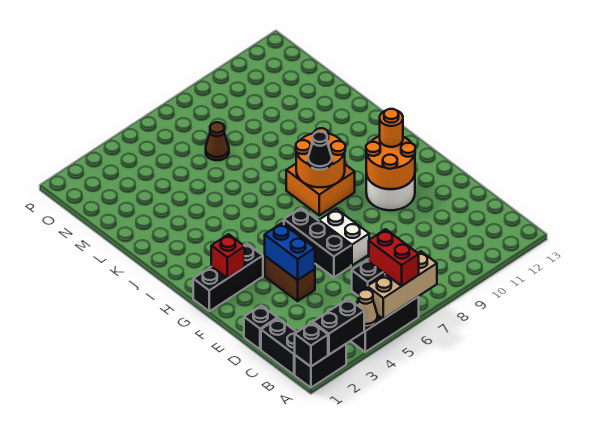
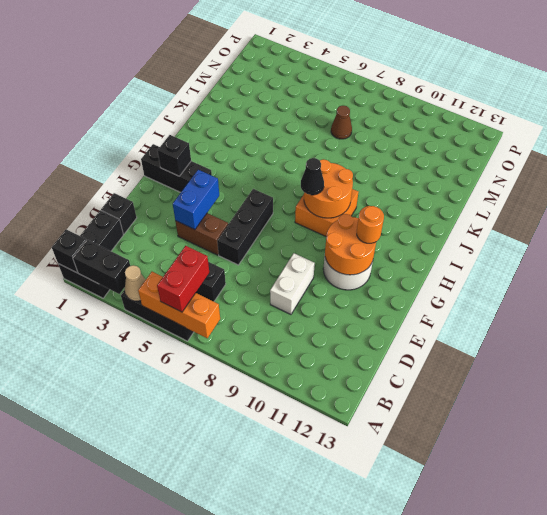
tan 1x3 brick [367,251,437,319] -> orange 1x3 brick [138,272,220,338]
brown 1x2 brick [265,256,315,301] -> brown 1x2 brick turned to [175,213,228,255]
white 1x2 brick [319,209,369,265] -> white 1x2 brick moved to [270,253,315,314]
red 1x1 brick [211,234,245,278] -> black 1x1 brick [158,135,191,176]

